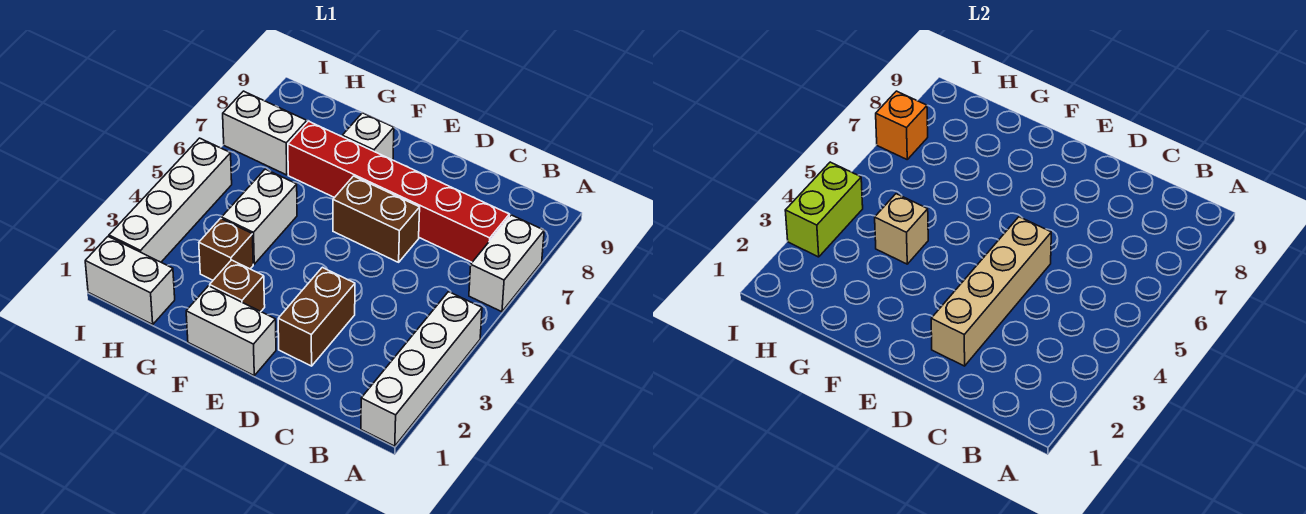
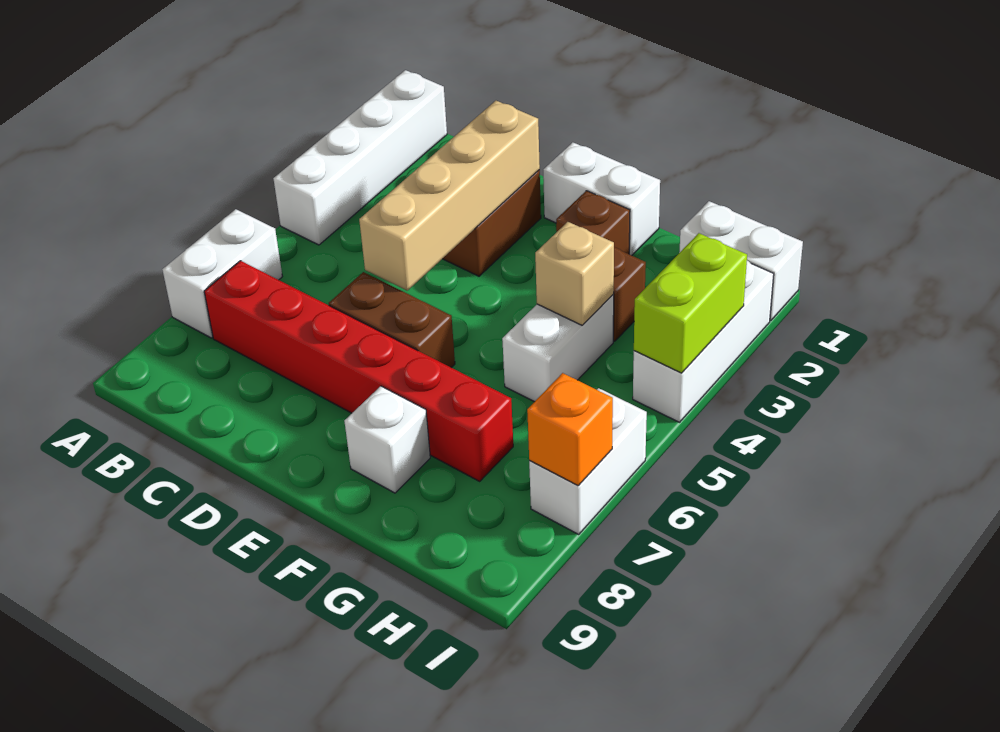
white 1x2 brick [223,91,307,175] -> white 1x2 brick turned to [529,388,647,534]
white 1x4 brick [109,138,232,262] -> white 1x3 brick [633,261,774,422]

